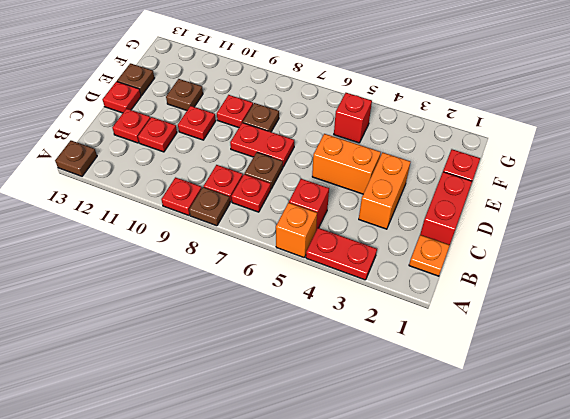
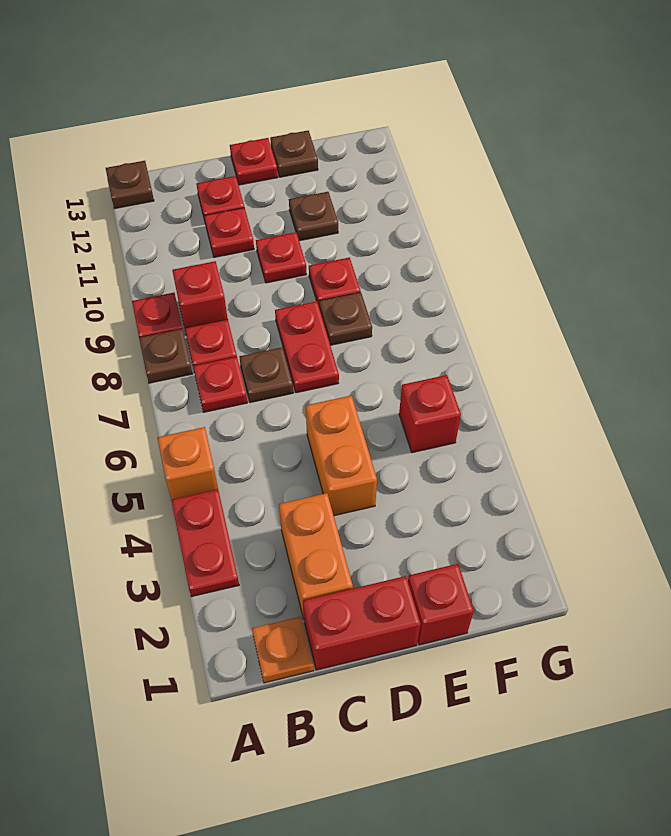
red 1x1 brick [289,179,329,230] -> red 1x1 brick moved to [172,261,228,328]
orange 1x2 brick [359,152,410,229] -> orange 1x2 brick turned to [279,493,353,619]

